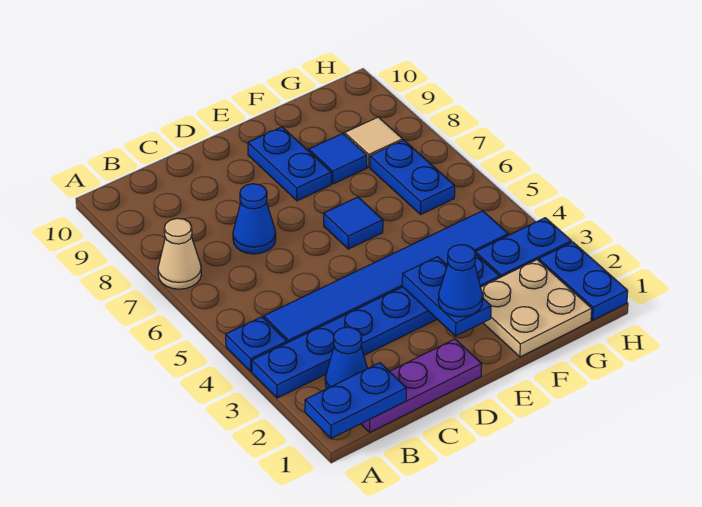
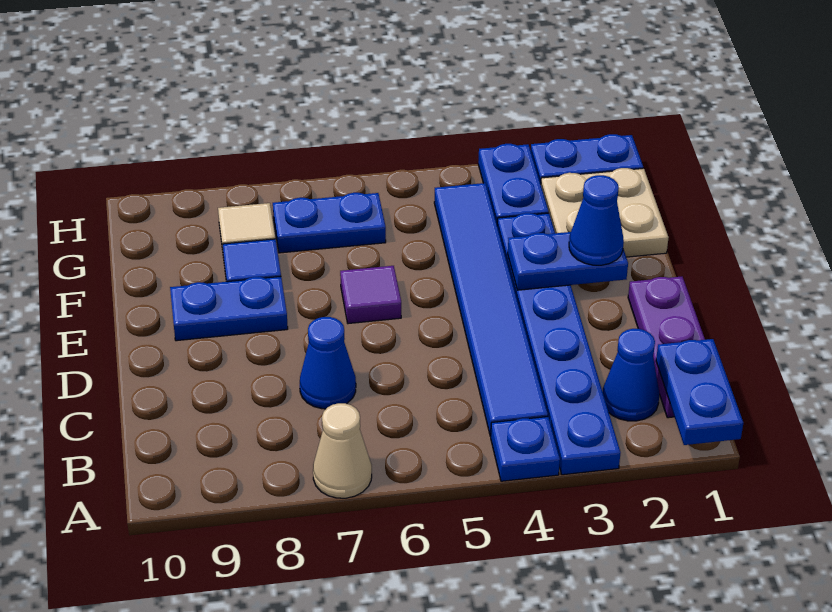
blue 1x1 tile [324,197,383,249] -> purple 1x1 tile [340,266,401,324]

